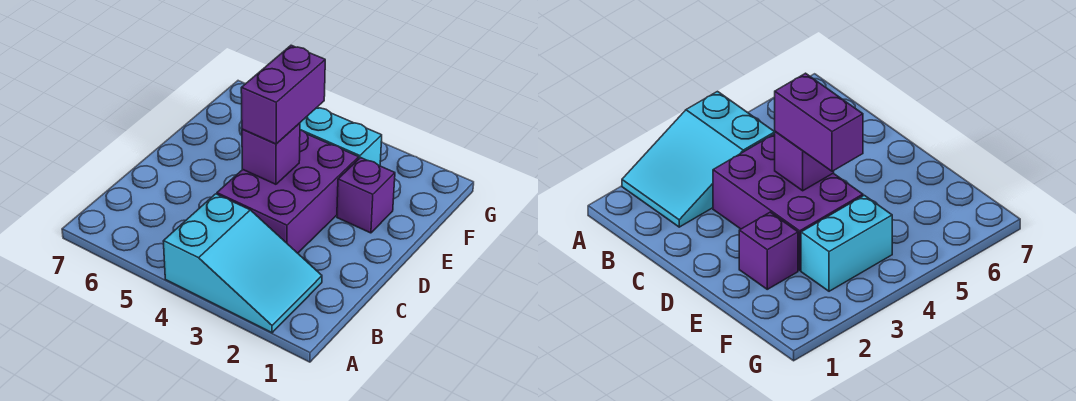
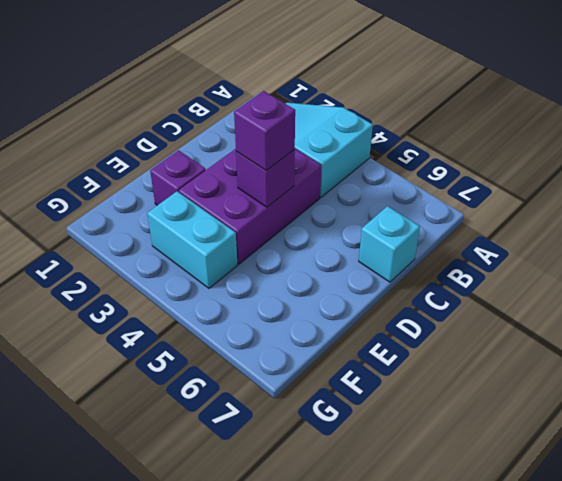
none -> cyan 1x1 brick [359,206,420,282]
purple 1x2 brick [241,45,325,144] -> purple 1x1 brick [234,91,295,171]

